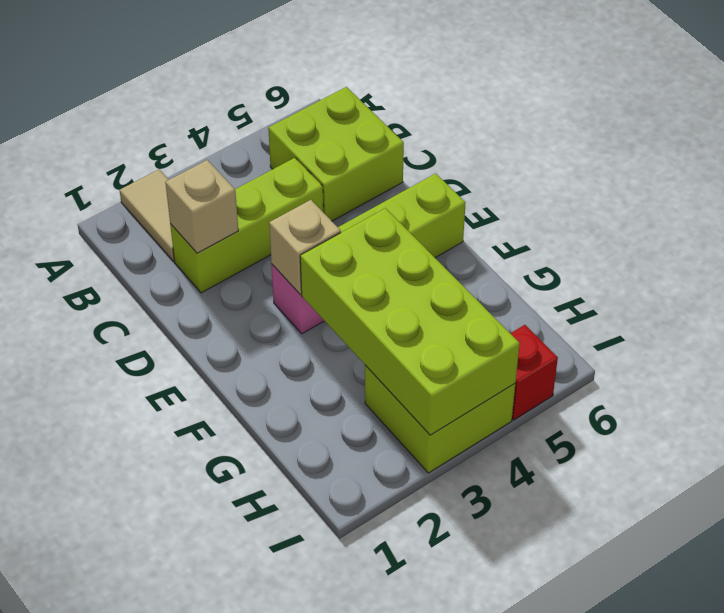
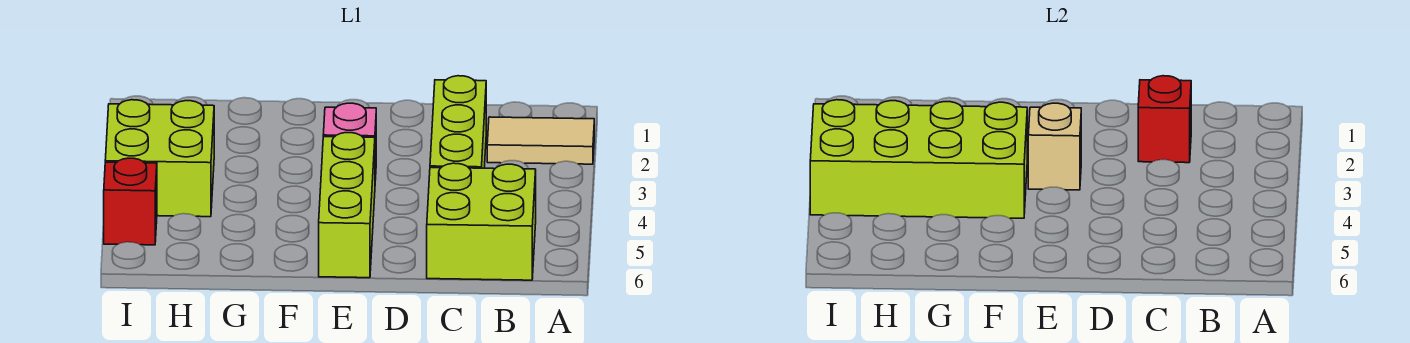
tan 1x1 brick [165,160,238,253] -> red 1x1 brick [1138,76,1191,163]

